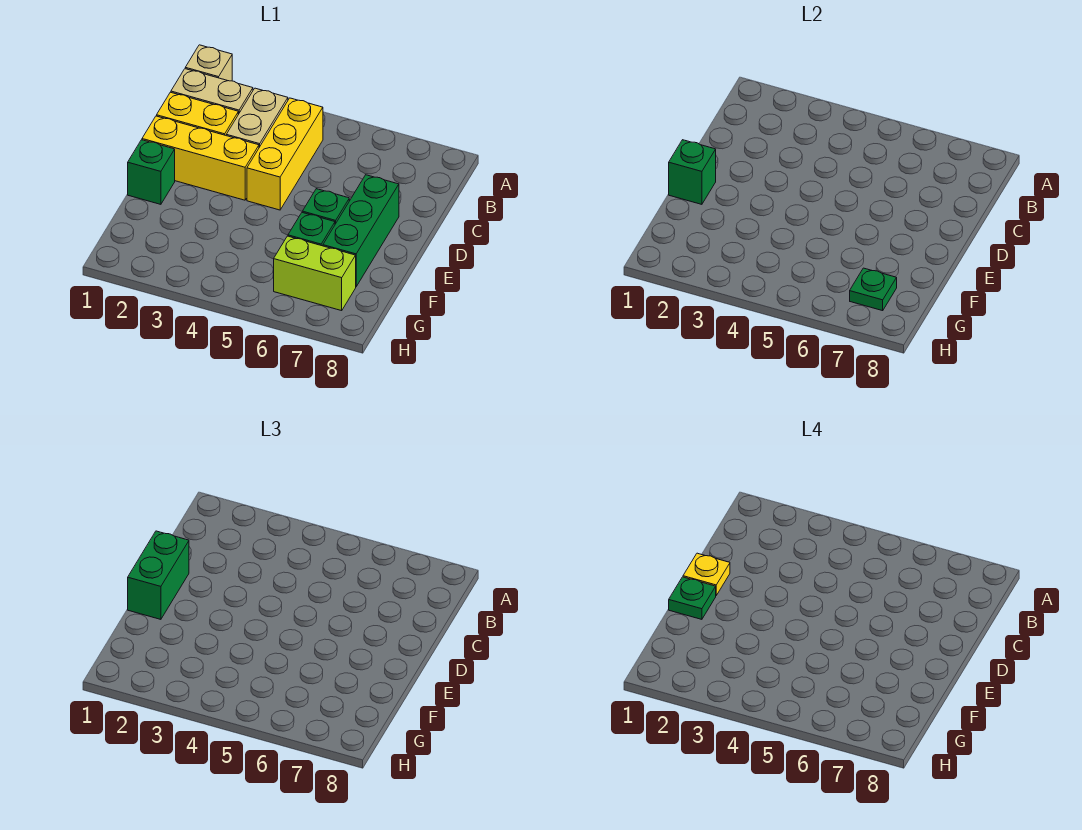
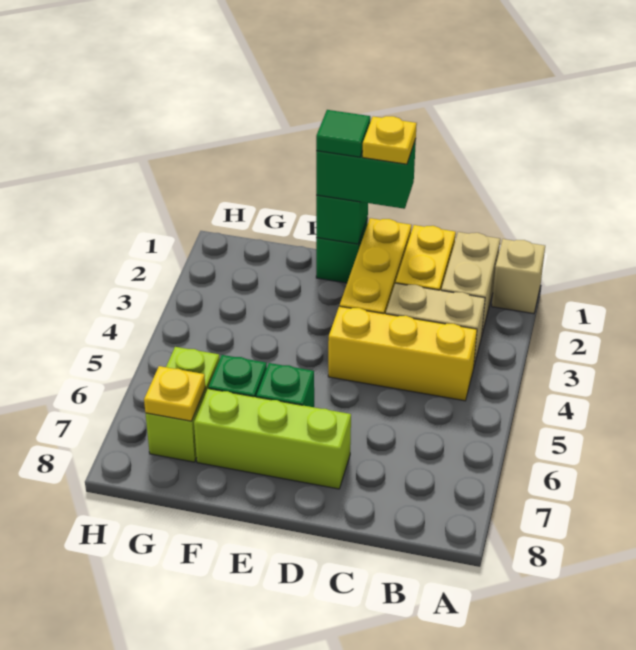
green 1x3 brick [323,175,399,286] -> lime 1x3 brick [194,389,351,489]
green 1x1 plate [669,577,716,619] -> green 1x1 tile [316,110,370,157]
green 1x1 plate [850,268,897,311] -> yellow 1x1 plate [144,366,205,421]

